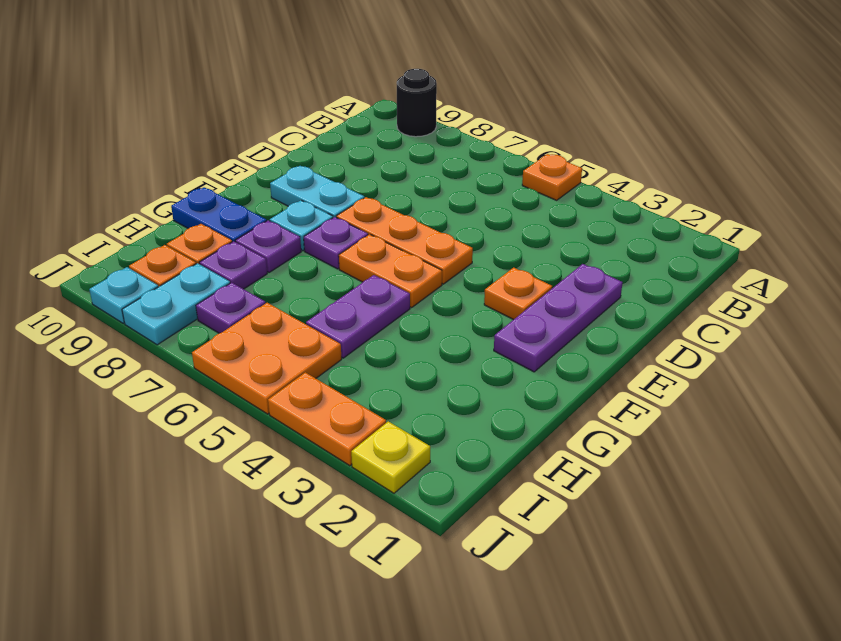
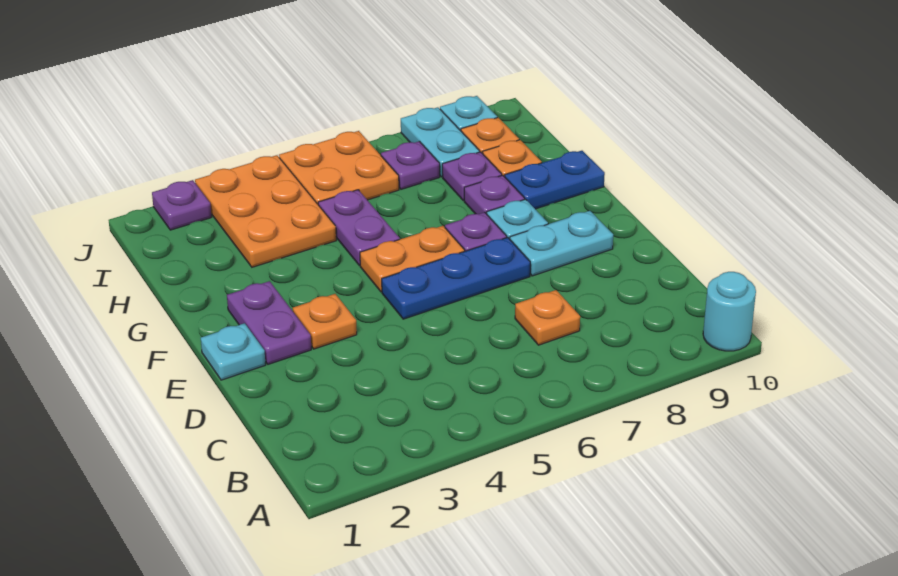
orange 1x1 plate [522,154,582,200] -> orange 1x1 plate moved to [515,290,580,345]
black 1x1 round brick [397,69,437,137] -> none
none -> cyan 1x1 round brick [703,272,756,351]
purple 1x3 plate [494,264,623,372] -> purple 1x2 plate [227,281,311,364]
none -> cyan 1x1 plate [201,323,266,380]
orange 1x3 plate [336,197,473,284] -> blue 1x3 plate [382,237,530,319]
yellow 1x1 plate [351,421,430,493] -> purple 1x1 plate [152,180,211,230]
orange 1x2 plate [268,372,386,466] -> orange 2x3 plate [195,155,336,267]

